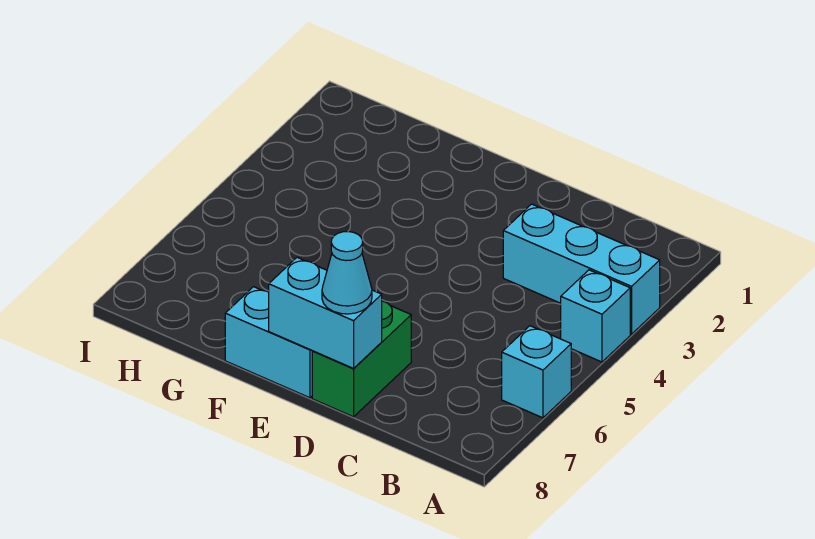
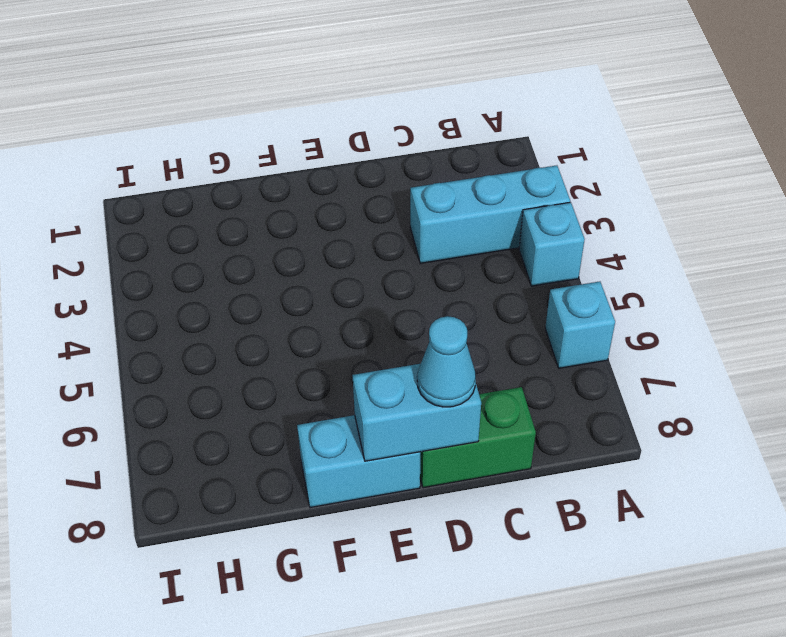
green 1x2 brick [312,301,411,417] -> green 1x2 brick turned to [420,387,536,488]

